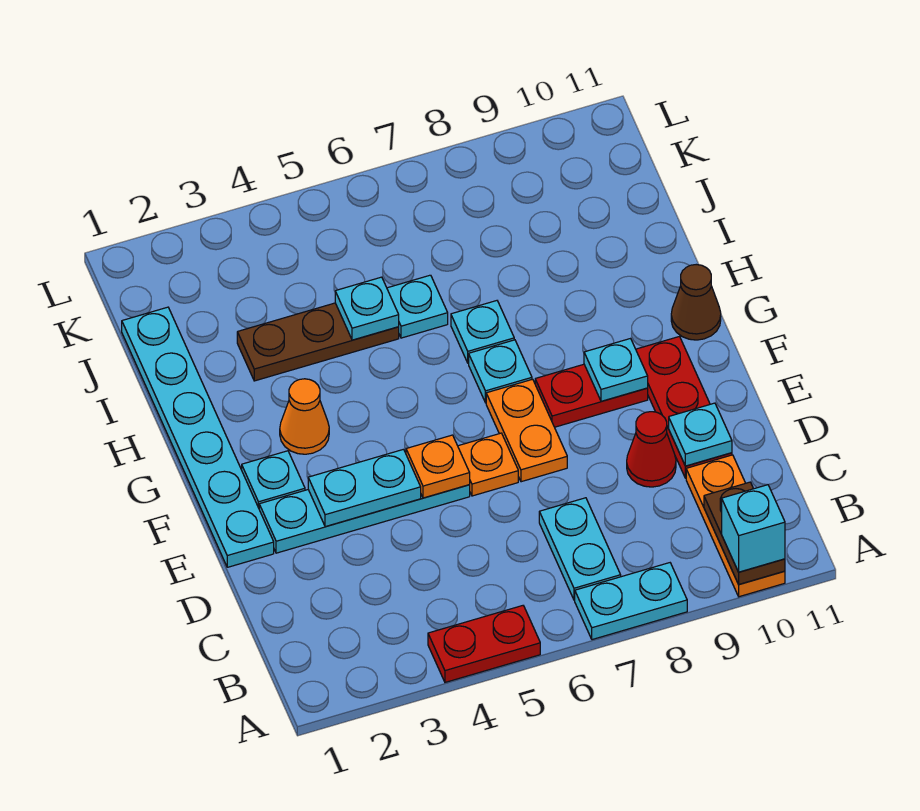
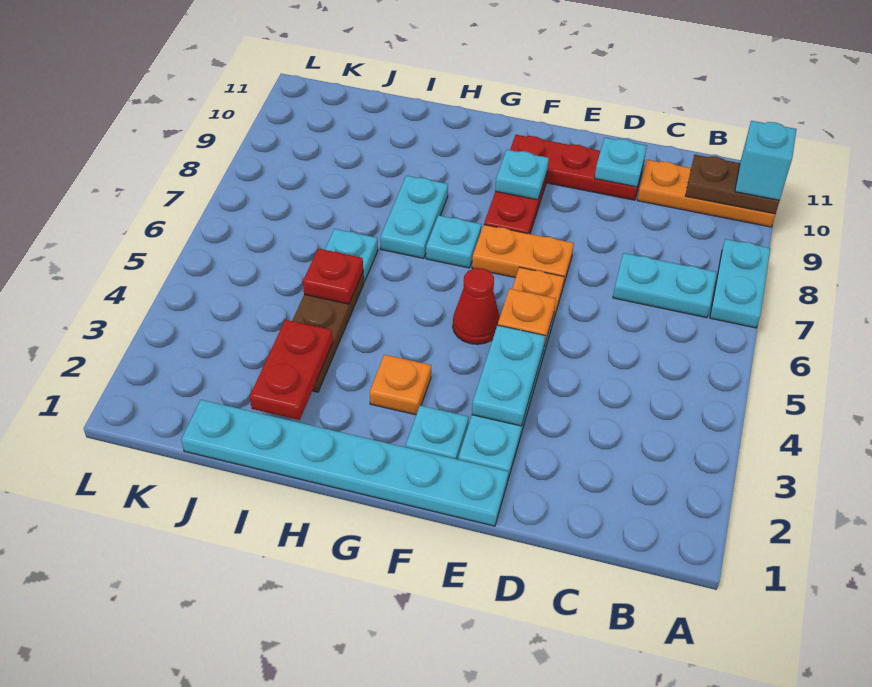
red 1x2 plate [428,606,540,682] -> red 1x2 plate moved to [250,320,333,420]
red 1x1 cone [627,412,676,487] -> red 1x1 cone moved to [453,268,500,344]
orange 1x1 cone [280,379,329,454] -> orange 1x1 plate [370,355,431,415]
brown 1x1 cone [671,265,721,340] -> none
cyan 1x1 plate [451,301,514,363] -> cyan 1x2 plate [380,176,448,258]
cyan 1x1 plate [335,277,399,340] -> red 1x1 plate [303,248,363,304]

